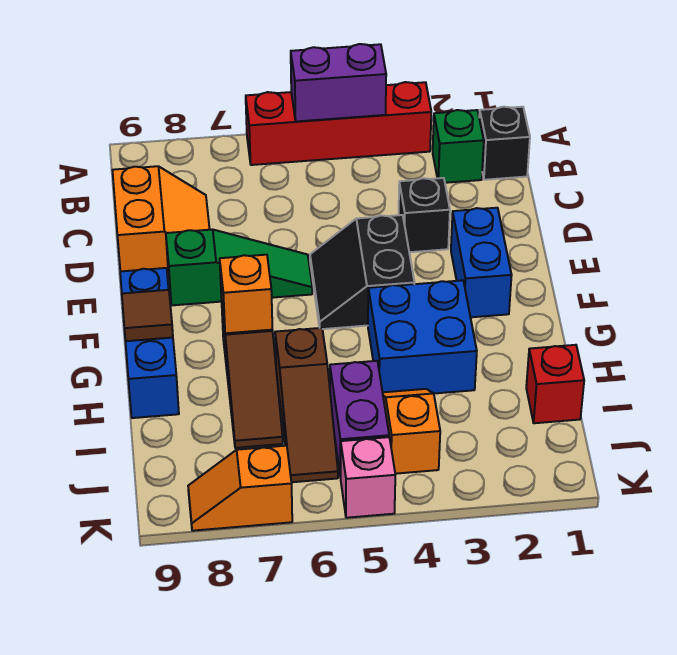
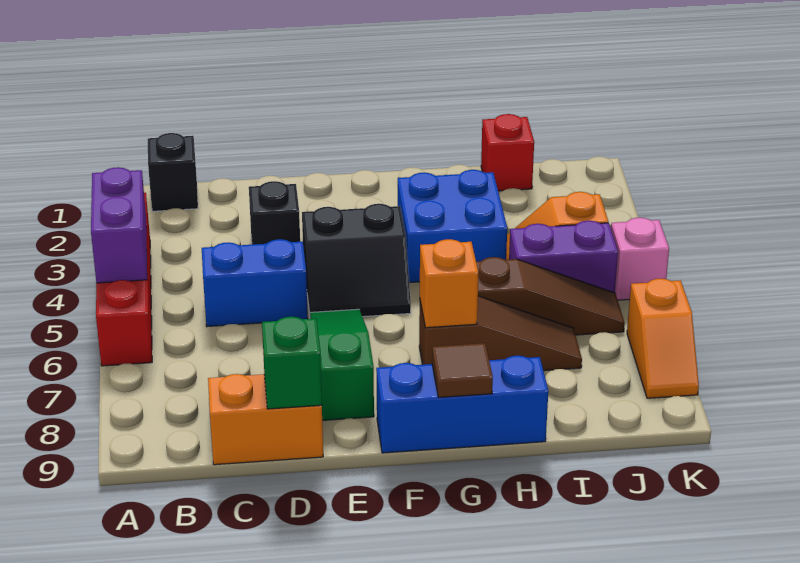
green 1x1 brick [433,110,484,183] -> green 1x1 brick moved to [262,317,322,409]
blue 1x2 brick [451,208,512,317] -> blue 1x2 brick moved to [202,239,308,327]

